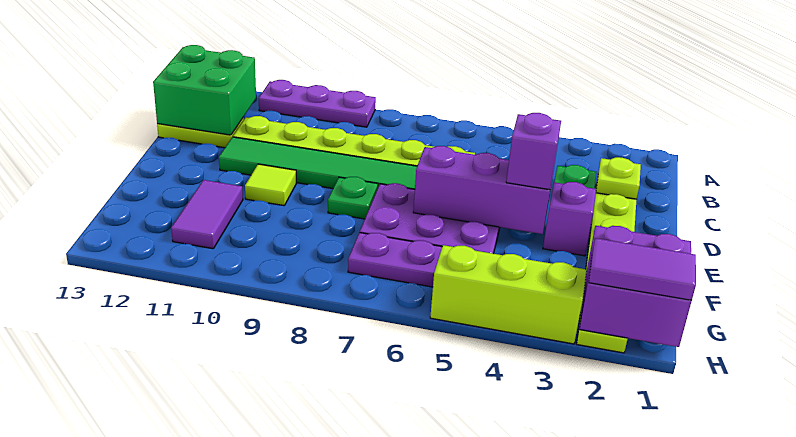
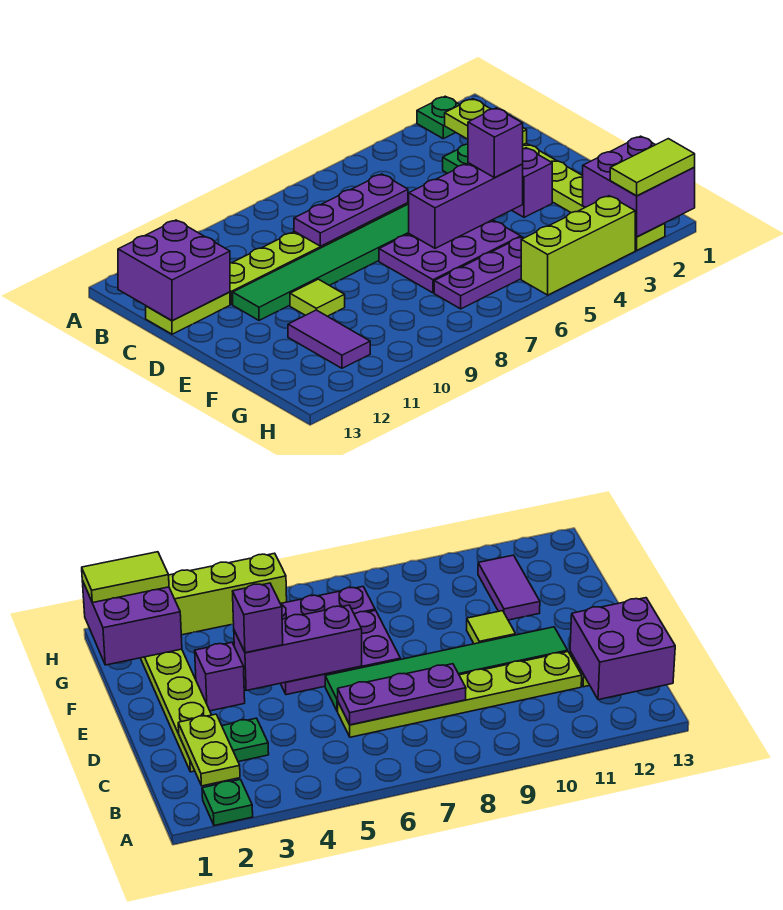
purple 1x3 plate [259,80,376,127] -> purple 1x3 plate moved to [294,174,408,246]
green 2x2 brick [153,45,256,135] -> purple 2x2 brick [118,220,230,321]
lime 1x1 plate [596,157,641,199] -> lime 1x2 plate [445,99,527,145]
green 1x1 plate [328,177,378,219] -> green 1x1 plate moved to [417,96,460,139]
purple 1x2 tile [589,238,696,301] -> lime 1x2 tile [610,139,695,196]

